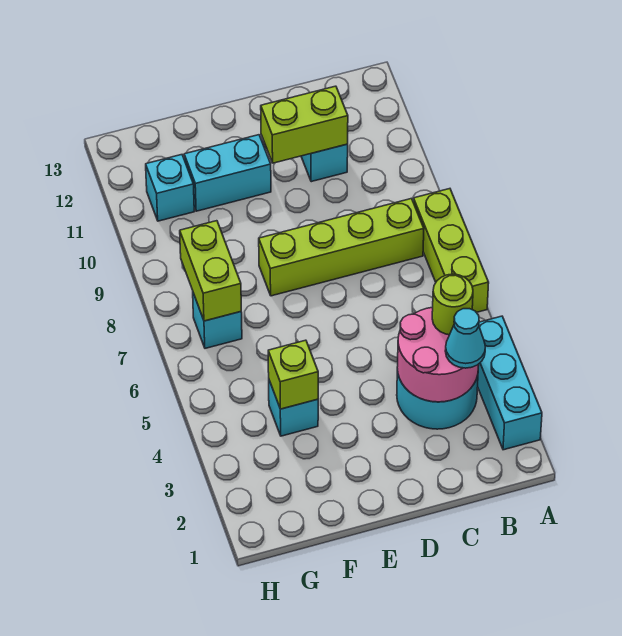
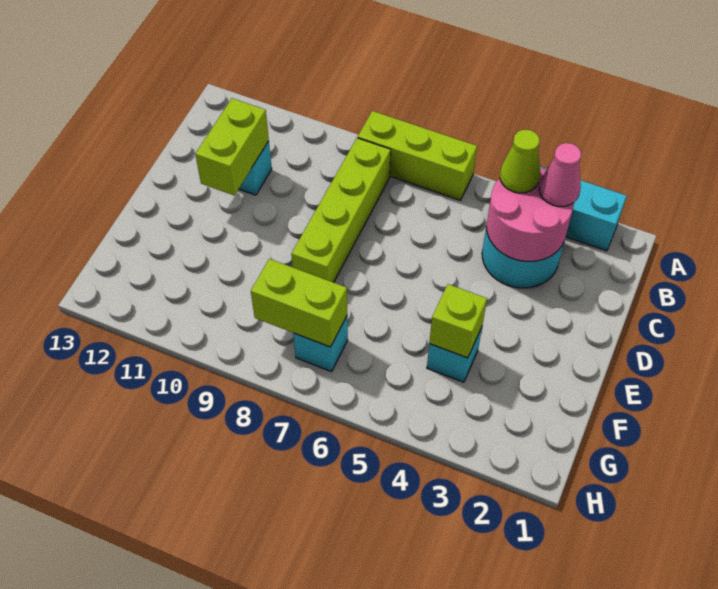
cyan 1x1 cone [445,309,485,368] -> pink 1x1 cone [539,143,581,206]
lime 1x1 round brick [432,274,473,335] -> lime 1x1 cone [500,130,541,193]
cyan 1x2 brick [184,135,271,211] -> none
cyan 1x1 brick [146,155,194,221] -> none

